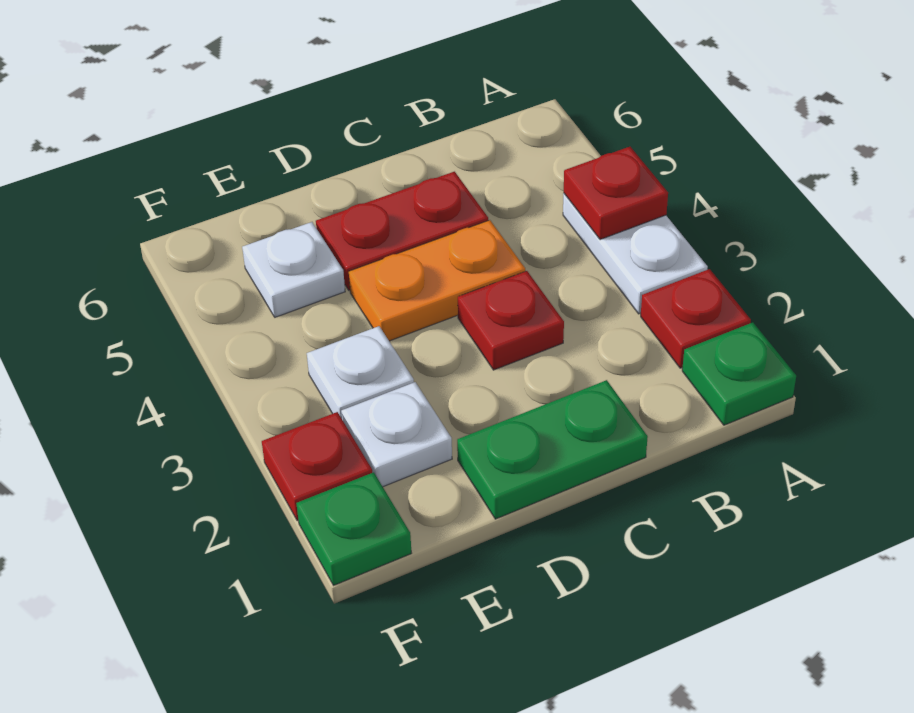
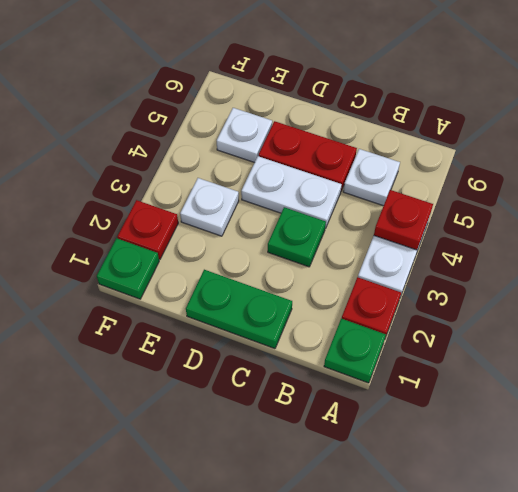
red 1x1 plate [458,271,564,370] -> green 1x1 plate [268,207,326,267]
orange 1x2 plate [349,220,525,341] -> white 1x2 plate [241,156,342,228]
white 1x1 plate [341,382,452,487] -> white 1x1 plate moved to [343,149,400,206]

